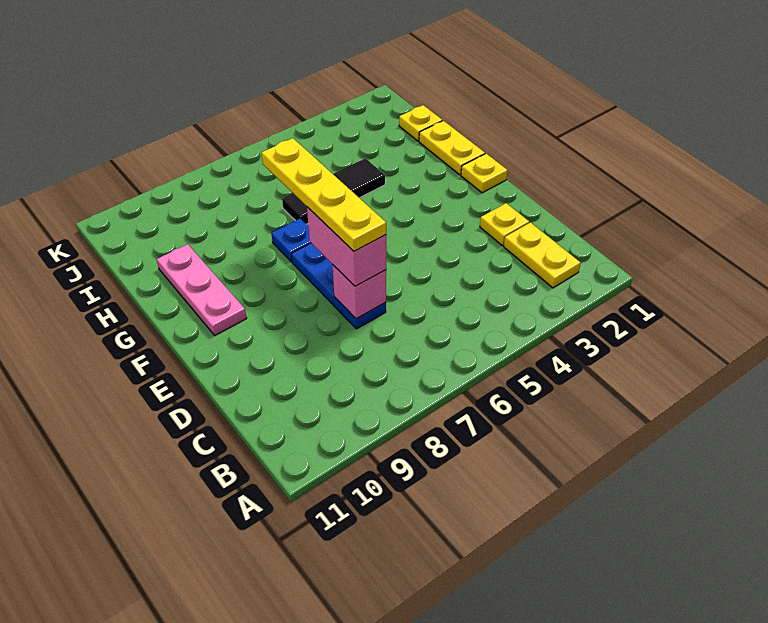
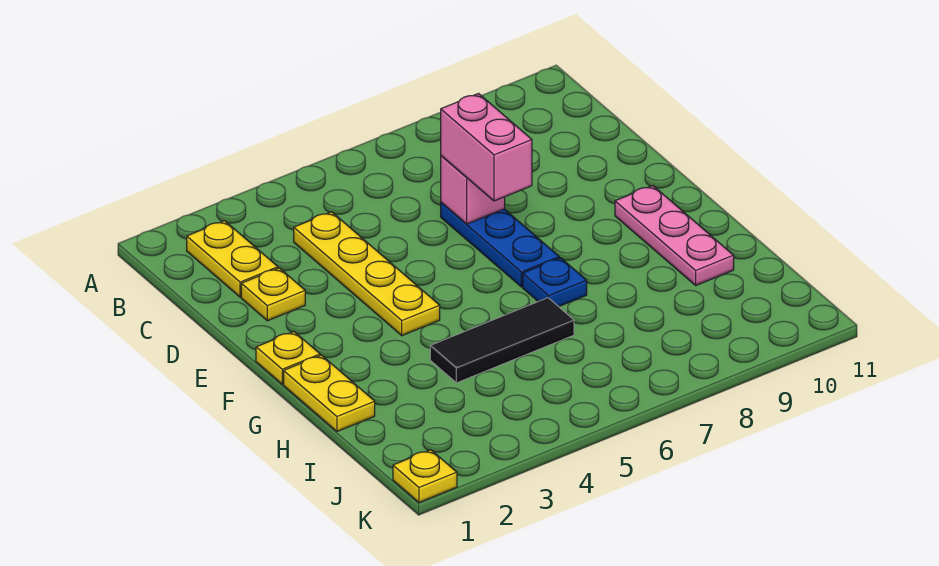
yellow 1x4 plate [262,138,386,251] -> yellow 1x4 plate moved to [294,212,440,335]
yellow 1x1 plate [399,105,442,141] -> yellow 1x1 plate moved to [393,450,457,502]

